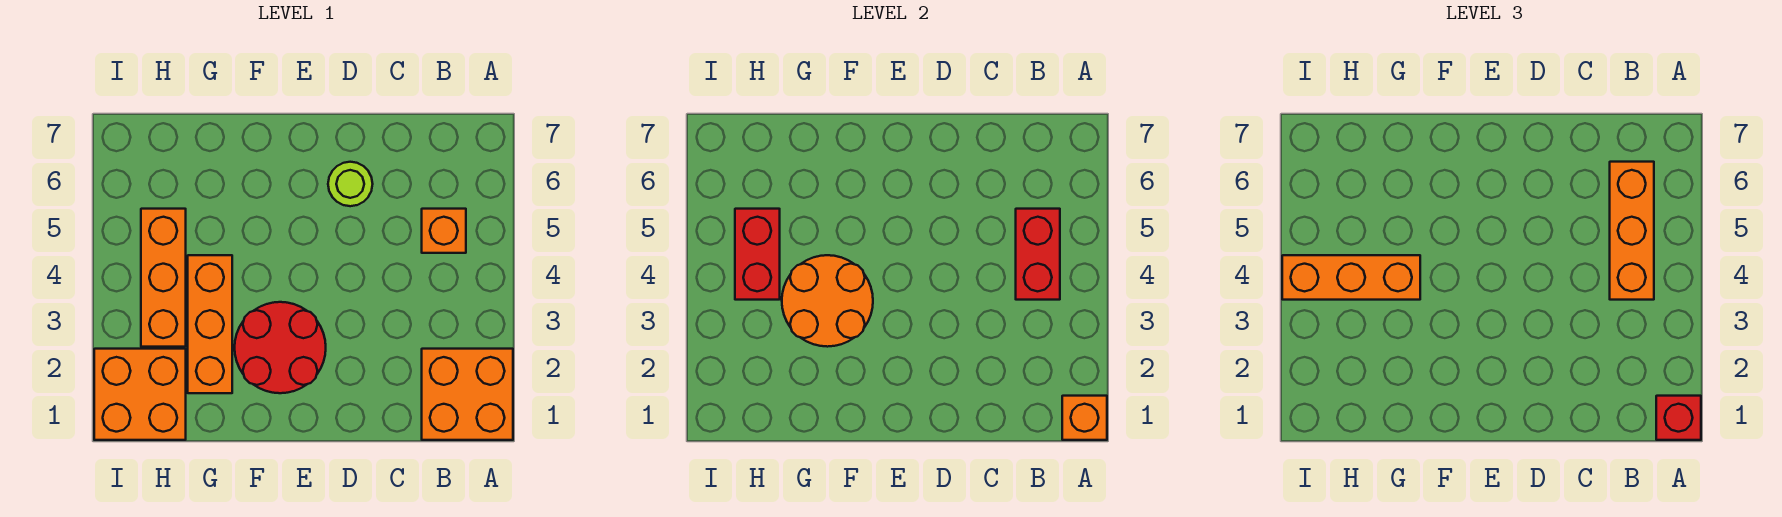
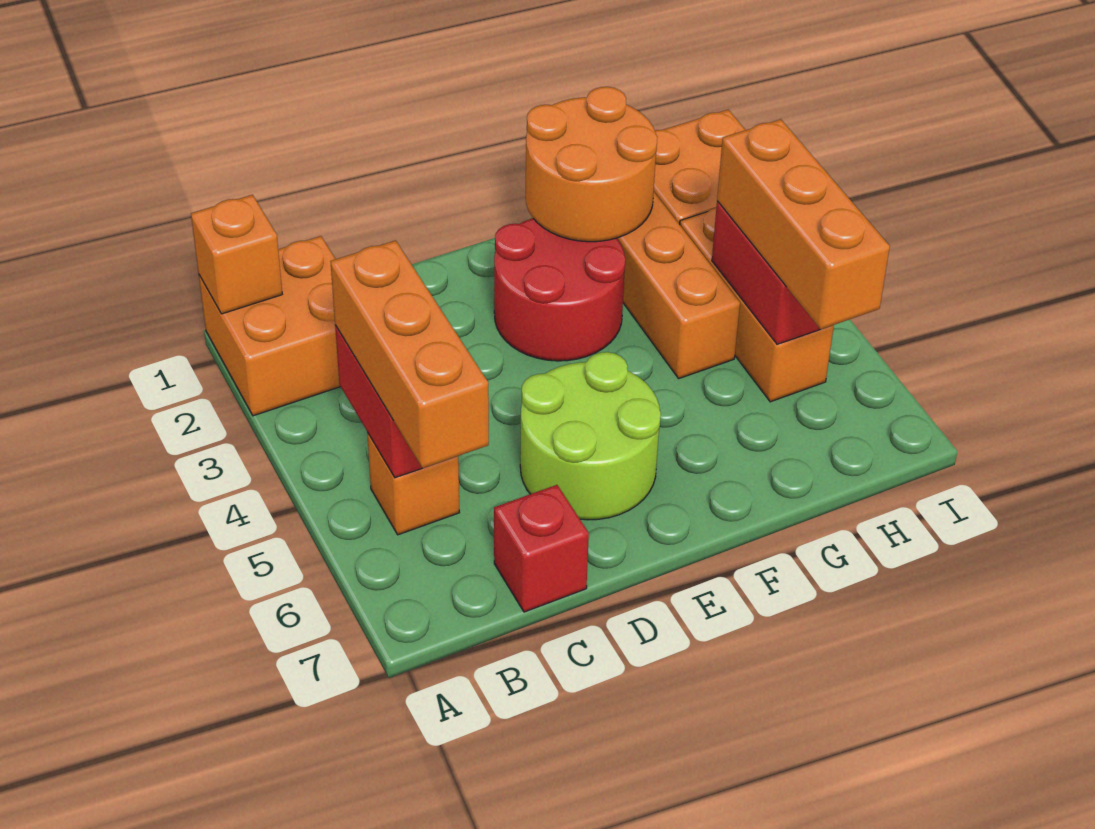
red 1x1 brick [1656,396,1701,440] -> red 1x1 brick moved to [494,485,589,612]
lime 1x1 round brick [328,162,373,206] -> lime 2x2 round brick [520,352,661,520]
orange 2x2 round brick [782,255,873,347] -> orange 2x2 round brick moved to [526,87,657,242]
orange 1x3 brick [1282,255,1420,300] -> orange 1x3 brick turned to [717,119,890,329]

